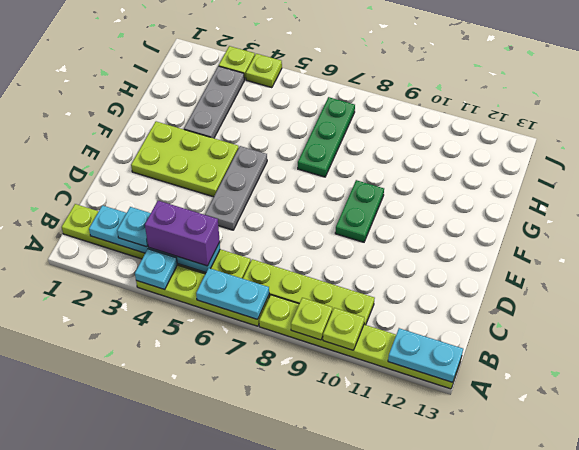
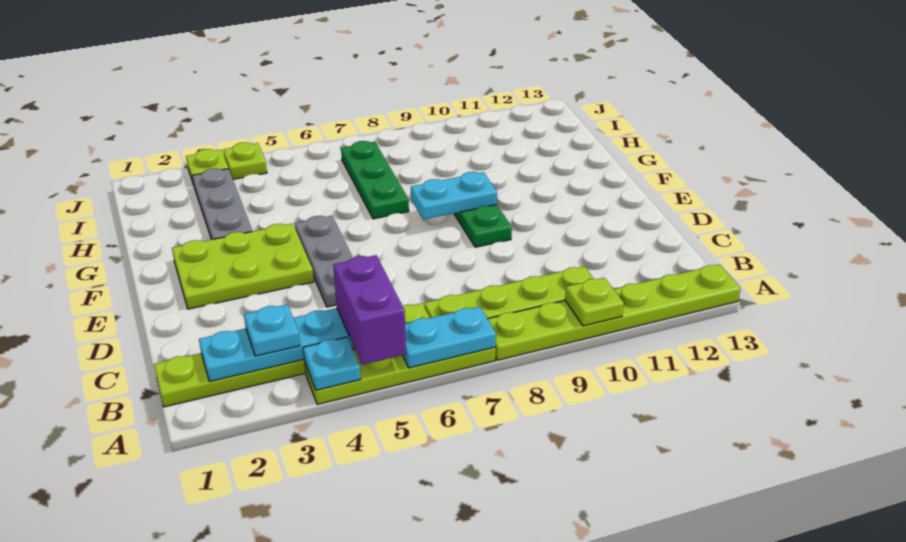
lime 1x1 plate [291,298,332,340] -> none
cyan 1x2 plate [388,328,463,383] -> cyan 1x2 plate moved to [411,172,497,220]
purple 1x2 brick [145,201,220,266] -> purple 1x2 brick turned to [333,255,406,365]

